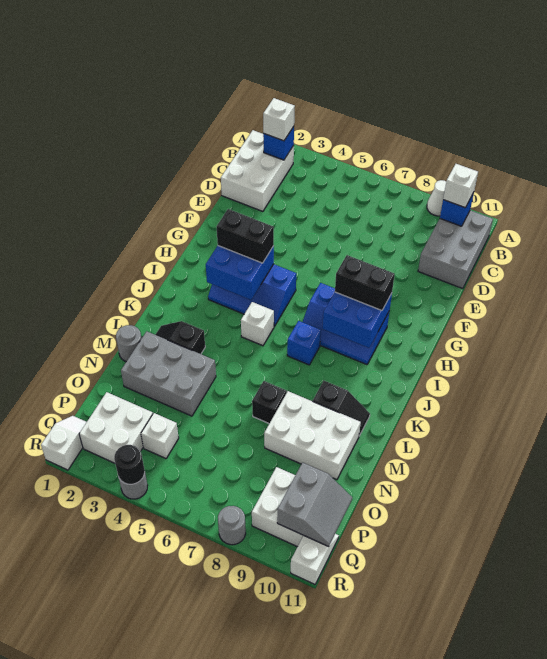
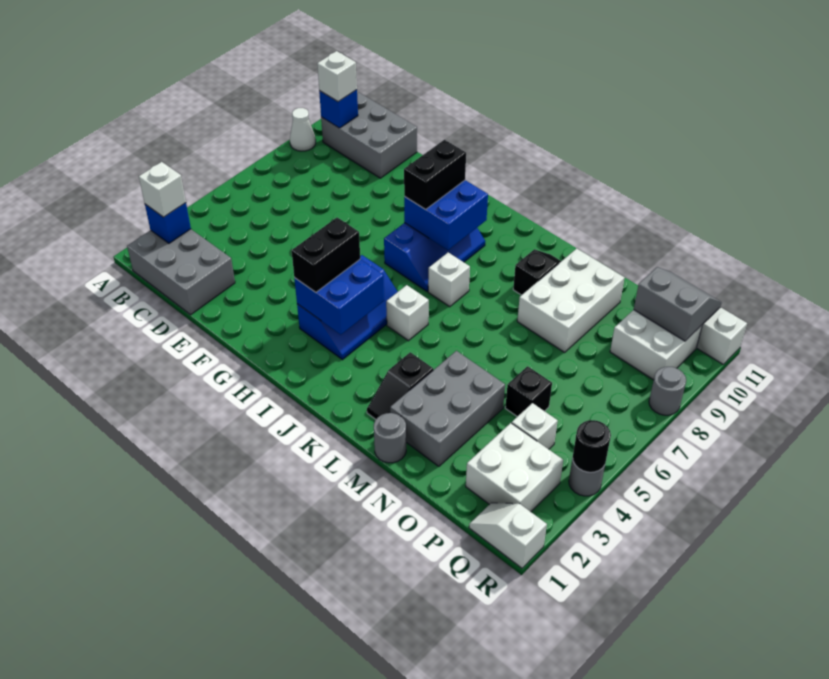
white 2x3 brick [221,130,294,211] -> grey 2x3 brick [127,229,235,315]
blue 1x1 brick [287,321,321,365] -> white 1x1 brick [428,253,470,307]
black 1x1 brick [252,381,287,423] -> black 1x1 brick moved to [505,366,552,417]

